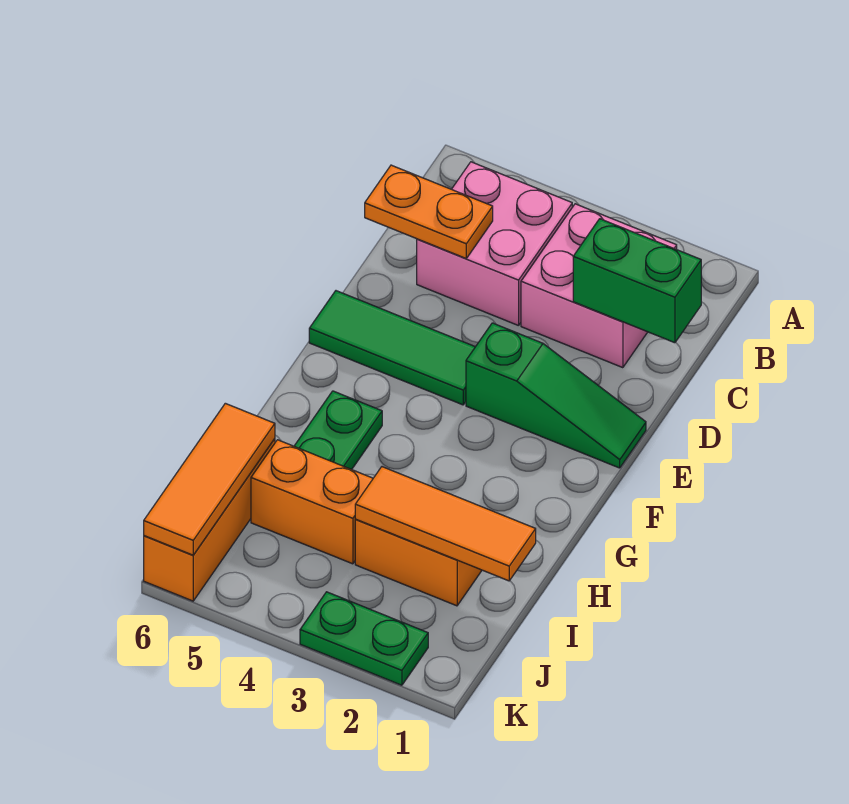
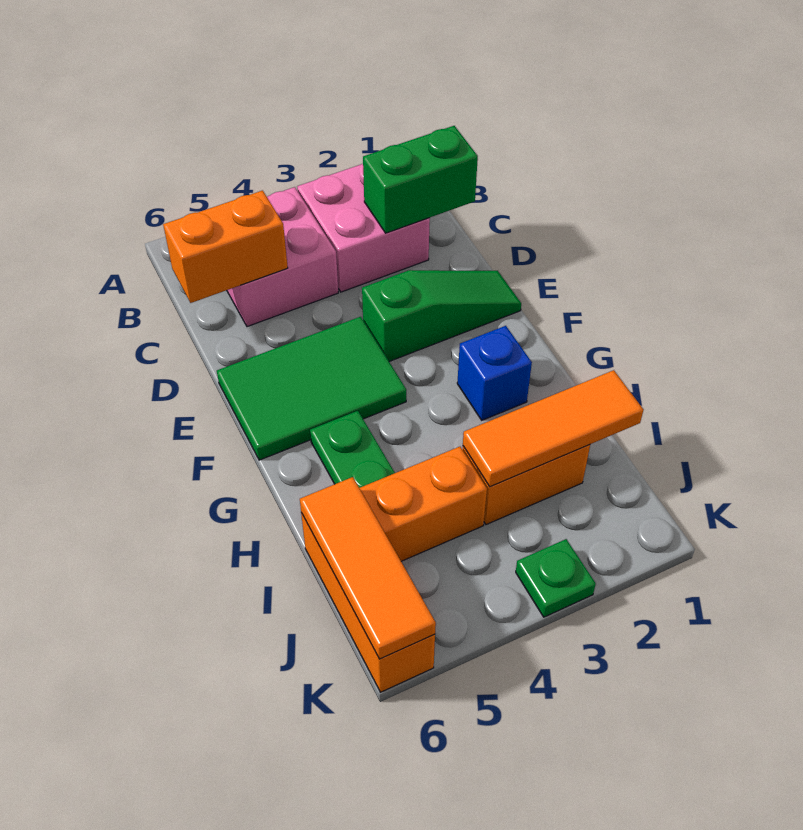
orange 1x2 plate [365,165,493,258] -> orange 1x2 brick [163,191,288,303]
green 1x3 tile [309,291,475,405] -> green 2x3 tile [217,317,406,460]
none -> blue 1x1 brick [457,326,532,420]
green 1x2 plate [300,592,428,685] -> green 1x1 plate [516,539,596,617]

